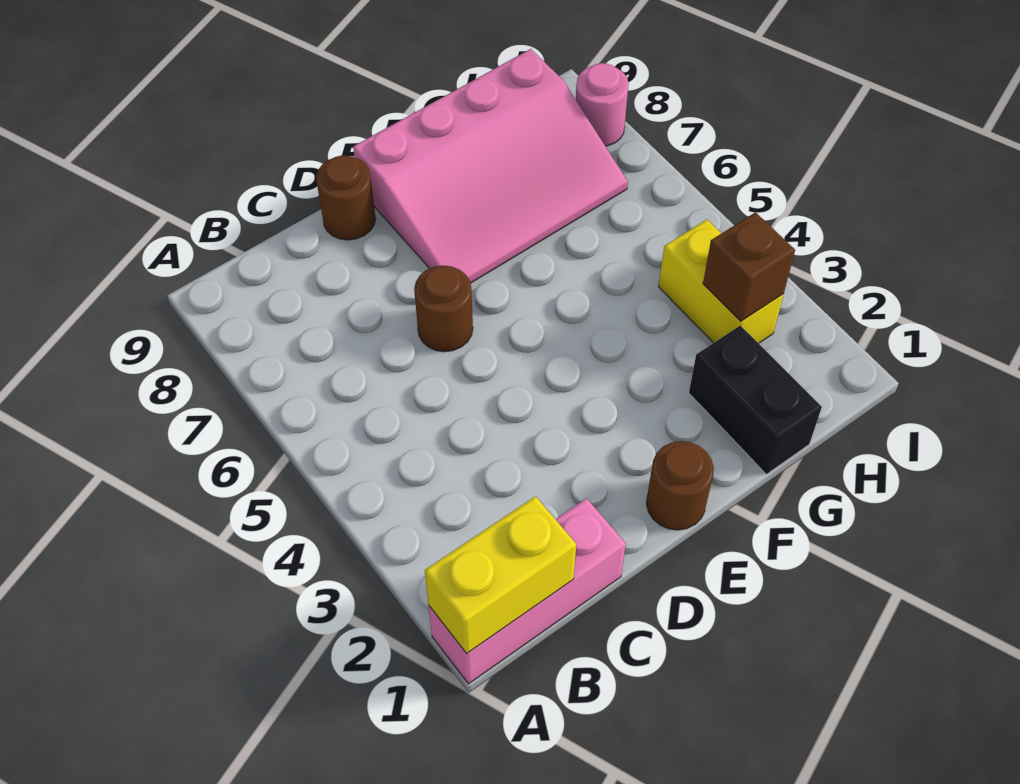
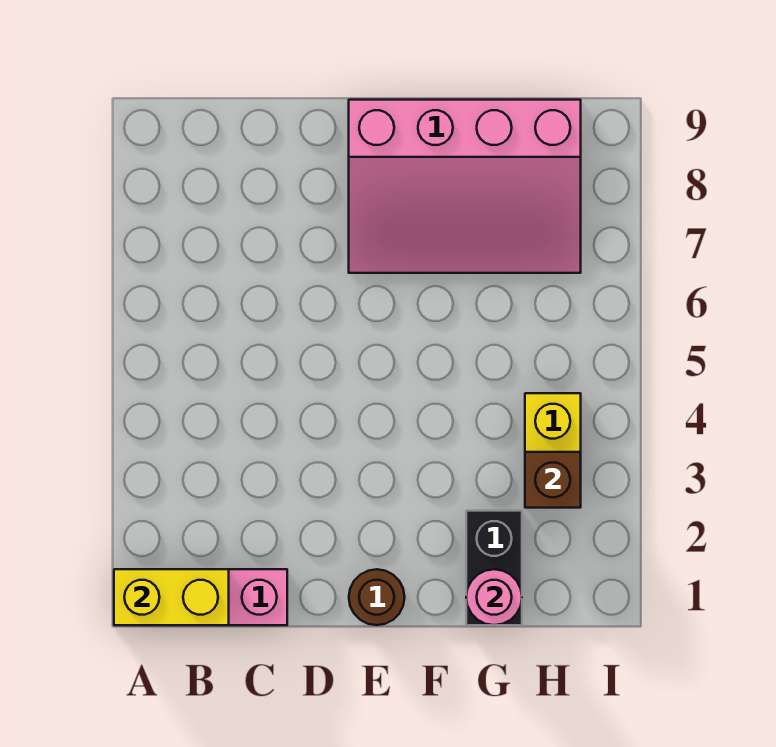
brown 1x1 round brick [414,266,473,352] -> none
brown 1x1 round brick [316,156,376,240] -> none
pink 1x1 round brick [576,63,629,146] -> pink 1x1 round brick moved to [466,569,522,625]

